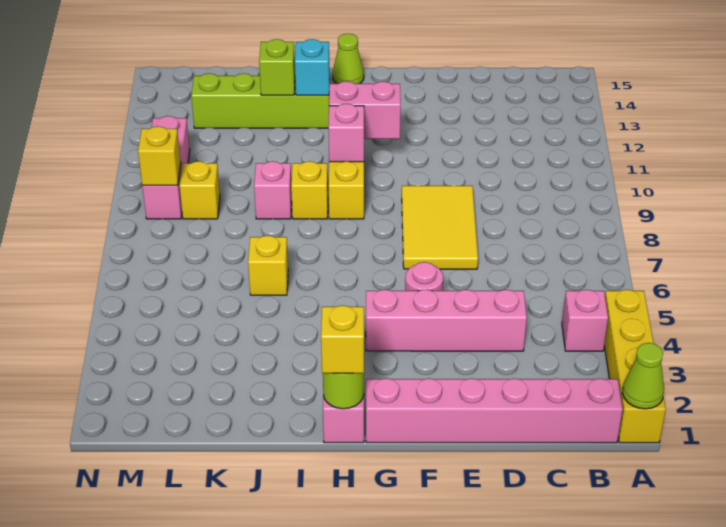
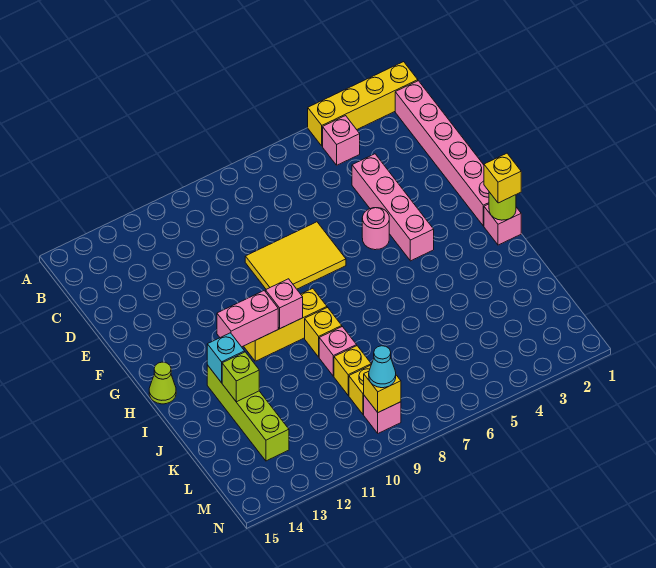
lime 1x1 cone [622,343,664,409] -> none
pink 1x2 brick [329,81,401,139] -> pink 1x2 brick turned to [217,291,278,347]
yellow 1x1 brick [248,236,288,295] -> yellow 1x1 brick moved to [334,346,371,395]
pink 1x3 brick [142,116,190,219] -> pink 1x1 brick [364,396,401,433]
none -> cyan 1x1 cone [369,346,396,388]

